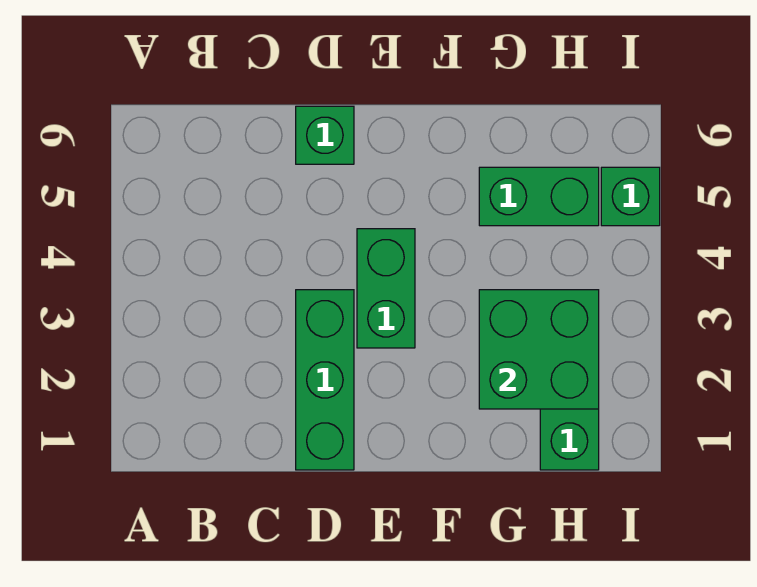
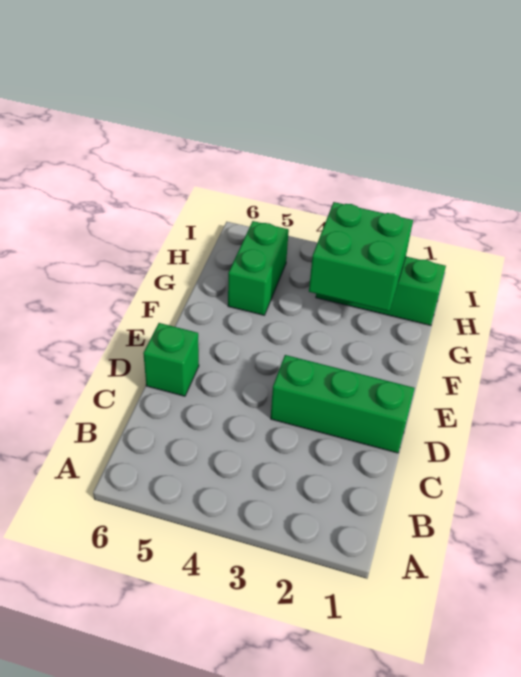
green 1x2 brick [357,229,415,348] -> none
green 1x1 brick [601,167,660,226] -> none

